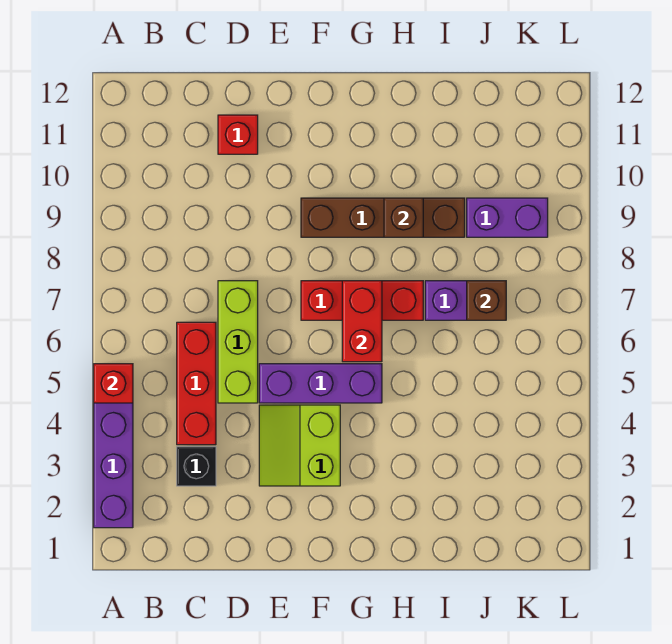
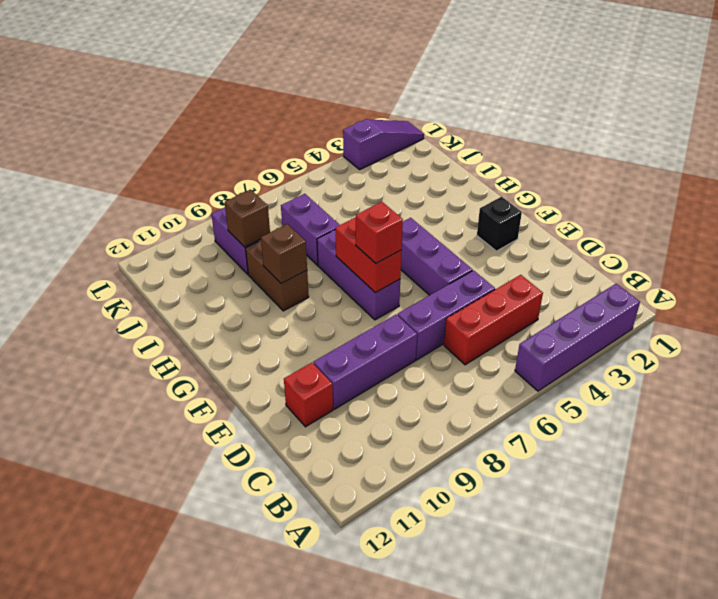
red 1x1 brick [94,364,133,403] -> red 1x1 brick moved to [356,202,403,263]
black 1x1 brick [177,447,216,486] -> black 1x1 brick moved to [477,197,522,251]
lime 1x3 brick [218,281,258,403] -> purple 1x3 brick [398,270,495,360]
none -> purple 1x3 brick [313,315,417,409]
lime 2x2 slope [259,405,340,486] -> none
red 1x3 brick [301,281,423,320] -> purple 1x3 brick [317,230,400,320]
brown 1x4 brick [301,198,465,237] -> brown 1x2 brick [246,240,309,311]
red 1x2 brick [342,281,382,362] -> red 1x2 brick turned to [335,217,402,293]
brown 1x1 brick [467,281,506,320] -> brown 1x1 brick moved to [225,190,270,247]
none -> purple 1x3 slope [343,119,424,170]

